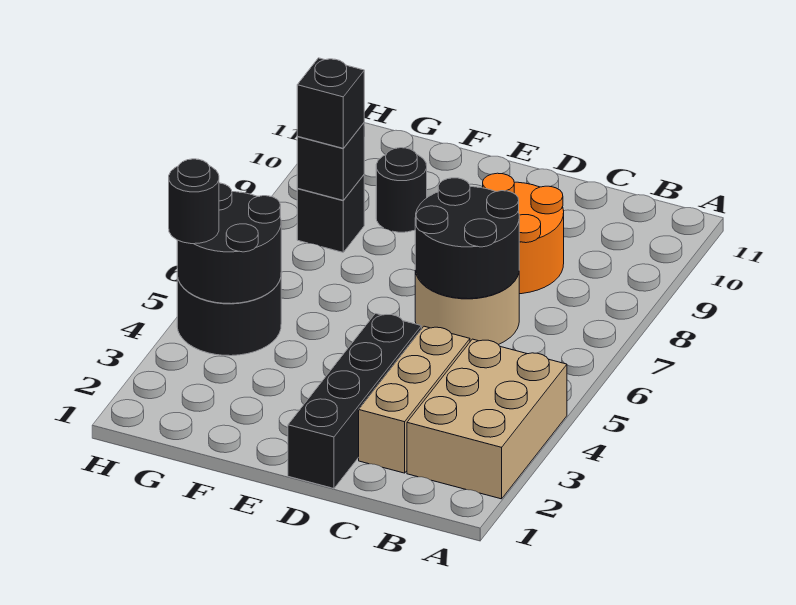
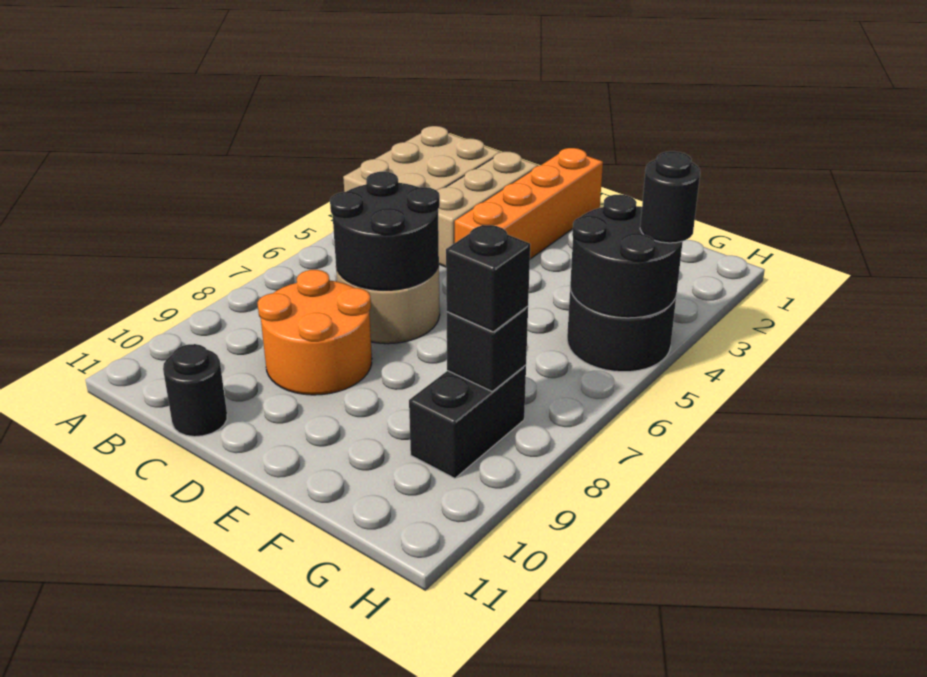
black 1x4 brick [288,314,421,488] -> orange 1x4 brick [455,148,603,259]
black 1x1 round brick [376,148,427,232] -> black 1x1 round brick moved to [163,344,227,437]
black 1x1 brick [297,175,364,252] -> black 1x2 brick [409,365,526,478]

